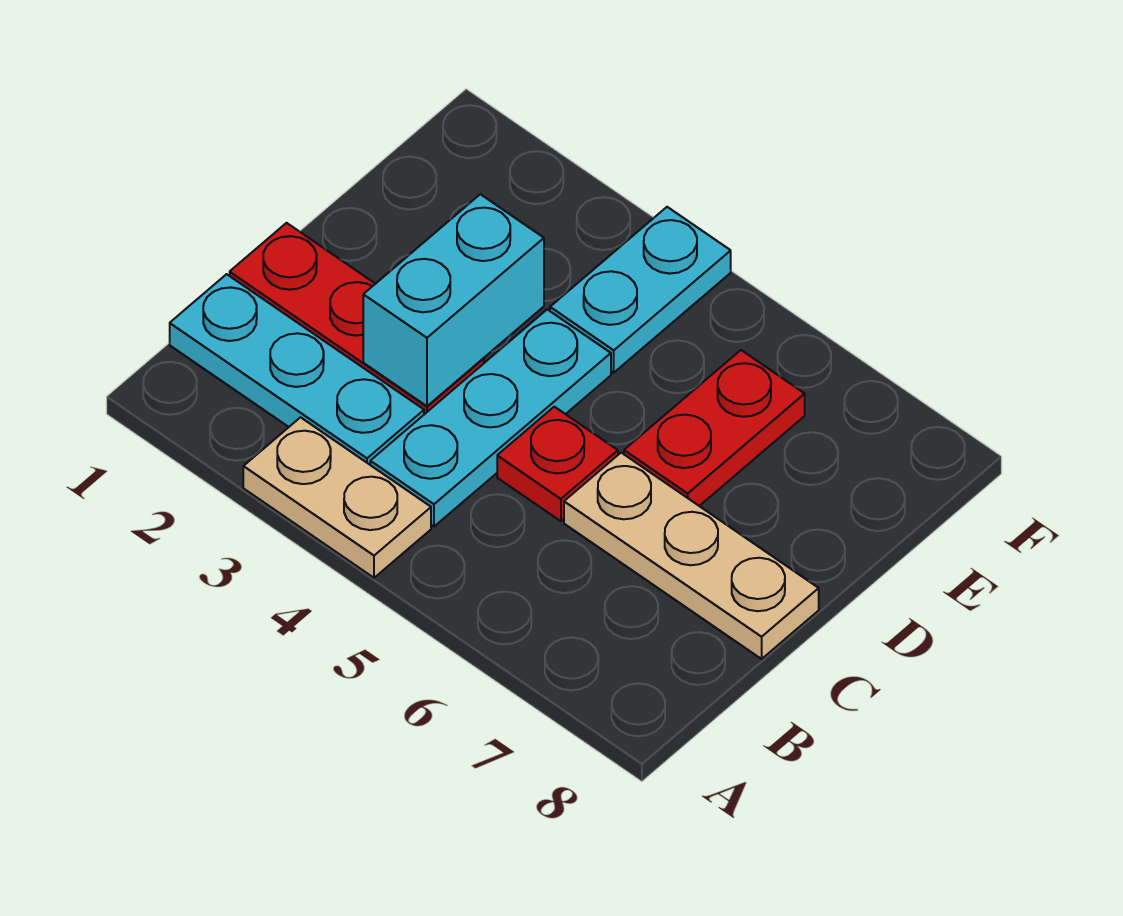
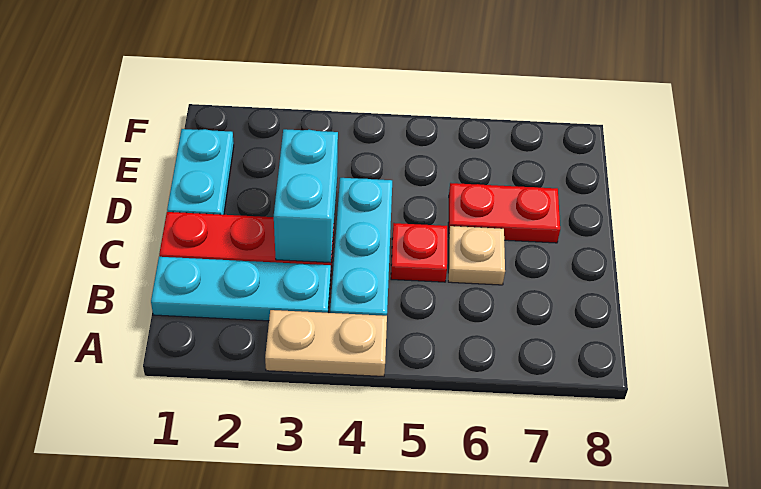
tan 1x3 plate [564,453,819,659] -> tan 1x1 plate [448,226,505,285]
red 1x2 plate [624,350,805,506] -> red 1x2 plate turned to [448,183,560,243]
cyan 1x2 plate [550,207,731,373] -> cyan 1x2 plate moved to [167,129,234,215]

